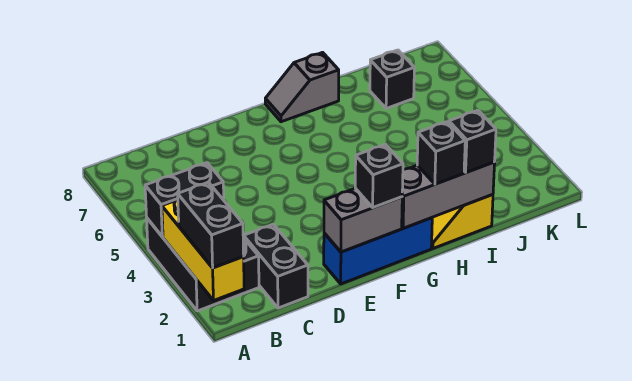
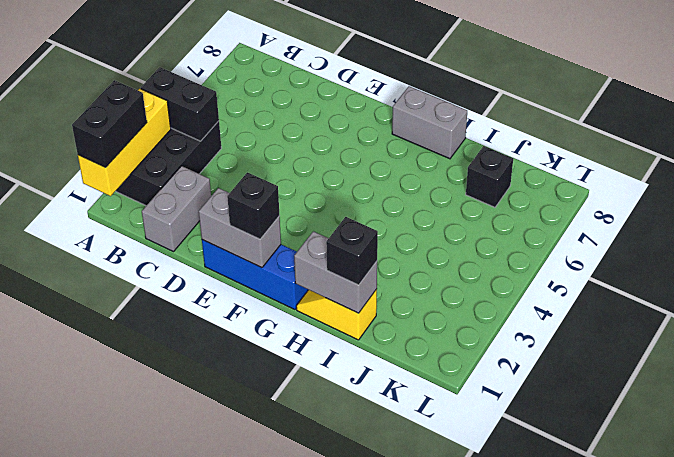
black 1x2 brick [243,224,308,308] -> grey 1x2 brick [142,166,211,252]
grey 1x3 brick [402,162,495,228] -> grey 1x2 brick [294,231,377,313]
grey 1x2 slope [265,52,339,122] -> grey 1x2 brick [392,86,467,159]
black 1x1 brick [417,122,465,184] -> none

